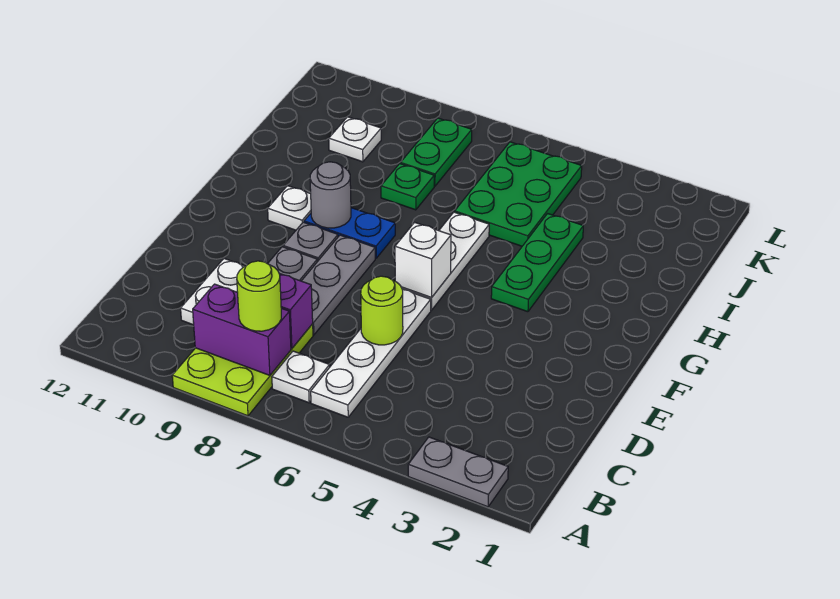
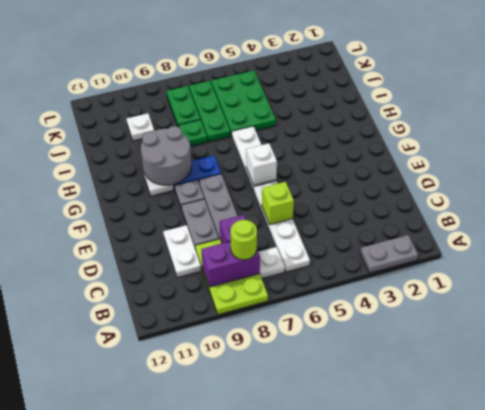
lime 1x1 round brick [361,276,403,345] -> lime 1x1 brick [262,182,294,225]
green 1x3 plate [491,214,583,312] -> green 1x3 plate moved to [189,81,230,142]
grey 1x1 round brick [310,162,351,228] -> grey 2x2 round brick [141,126,191,185]

